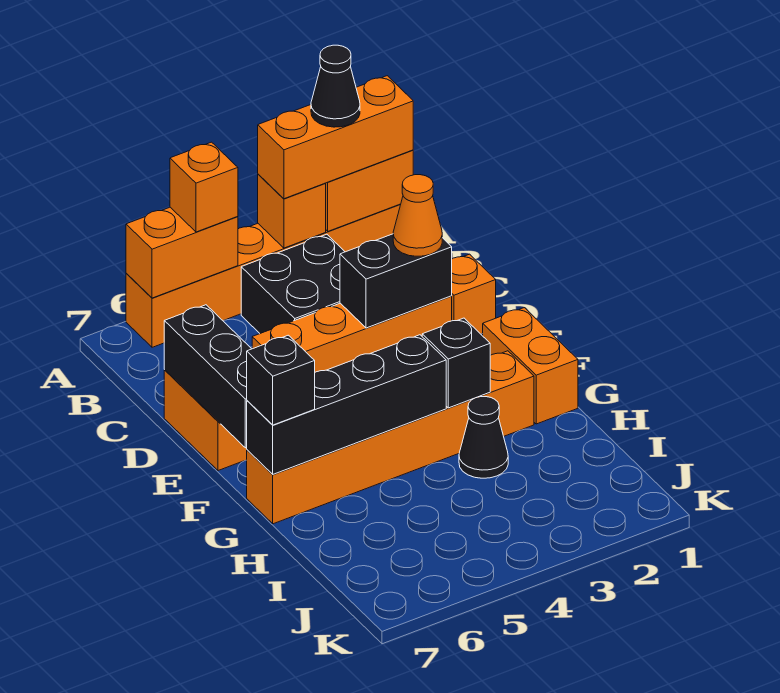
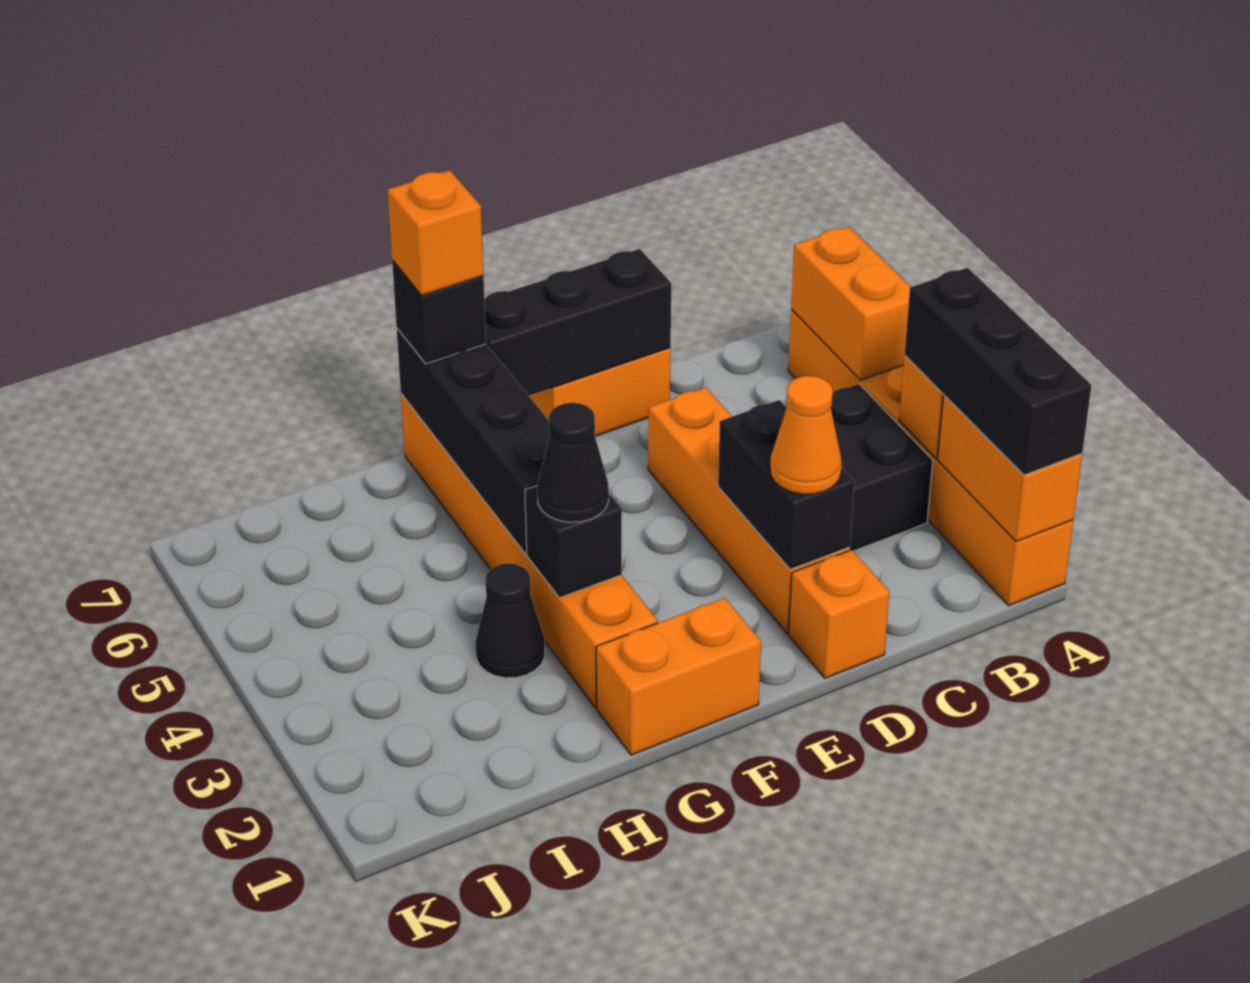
orange 1x3 brick [258,76,413,199] -> black 1x3 brick [905,268,1092,475]
black 1x1 cone [311,45,360,127] -> black 1x1 cone moved to [537,403,609,522]
orange 1x1 brick [170,142,238,232] -> orange 1x1 brick moved to [388,170,484,295]

